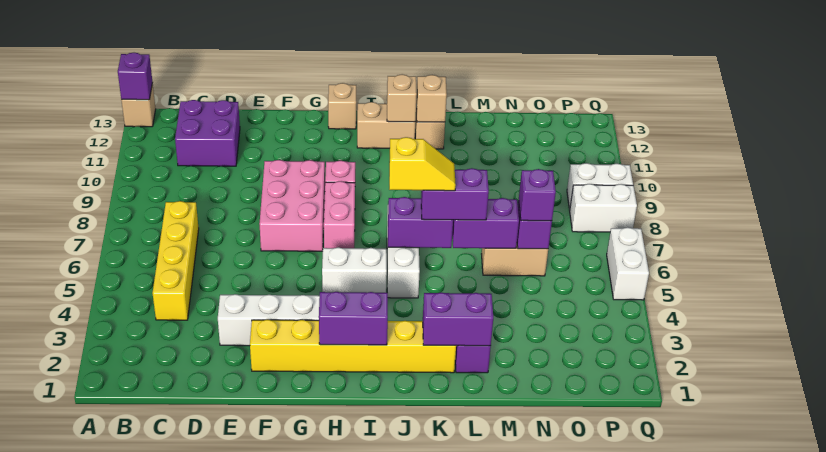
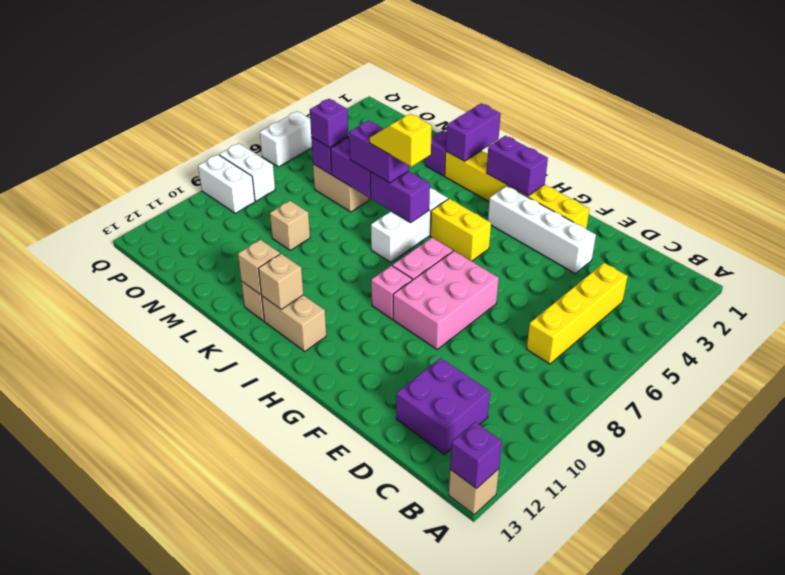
white 1x2 brick [322,247,387,293] -> yellow 1x2 brick [430,199,491,261]
tan 1x1 brick [328,83,356,129] -> tan 1x1 brick moved to [270,201,310,250]
purple 1x2 brick [423,293,493,346] -> purple 1x2 brick turned to [446,103,501,161]

